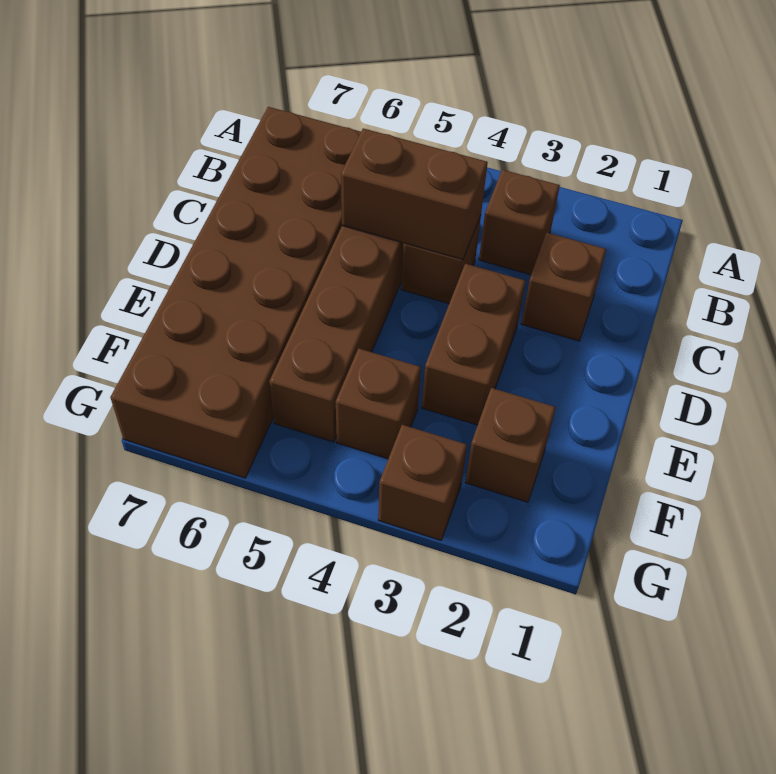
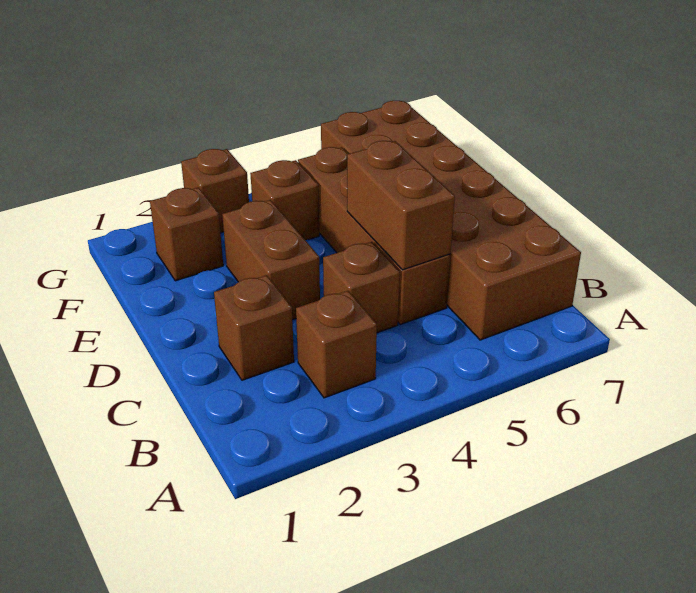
brown 1x2 brick [341,128,488,260] -> brown 1x2 brick turned to [347,141,455,270]

